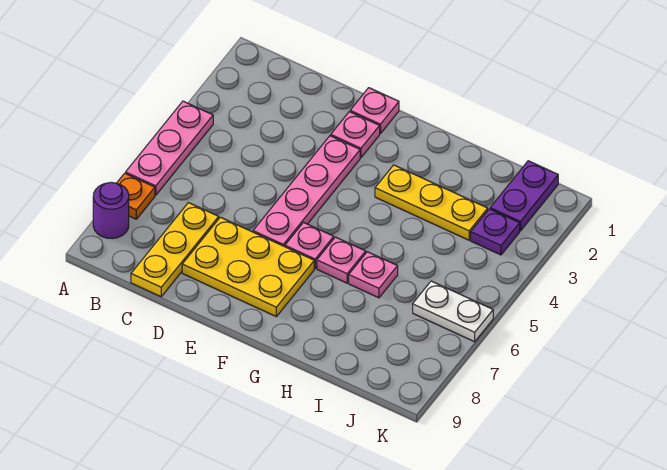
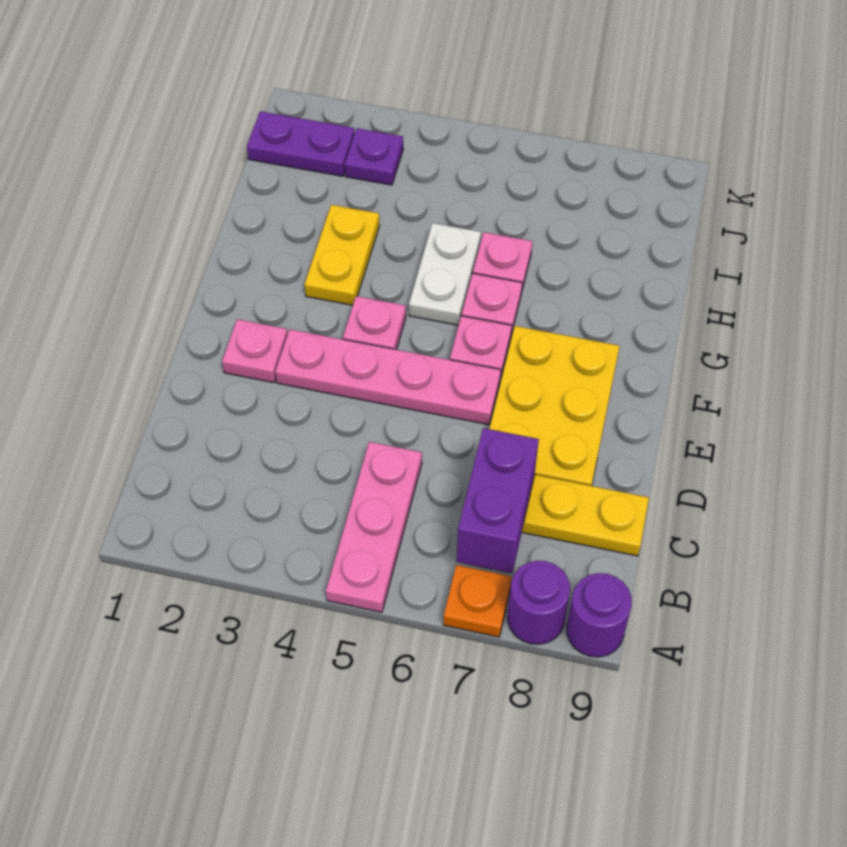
pink 1x3 plate [126,101,213,195] -> pink 1x3 plate turned to [326,442,422,612]
none -> purple 1x1 round brick [567,573,632,657]
none -> purple 1x2 brick [457,428,539,573]
pink 1x1 plate [350,88,399,134] -> pink 1x1 plate moved to [343,296,406,350]
yellow 1x3 plate [375,165,488,240] -> yellow 1x2 plate [305,205,379,305]
white 1x2 plate [413,281,493,342] -> white 1x2 plate moved to [409,223,481,325]

